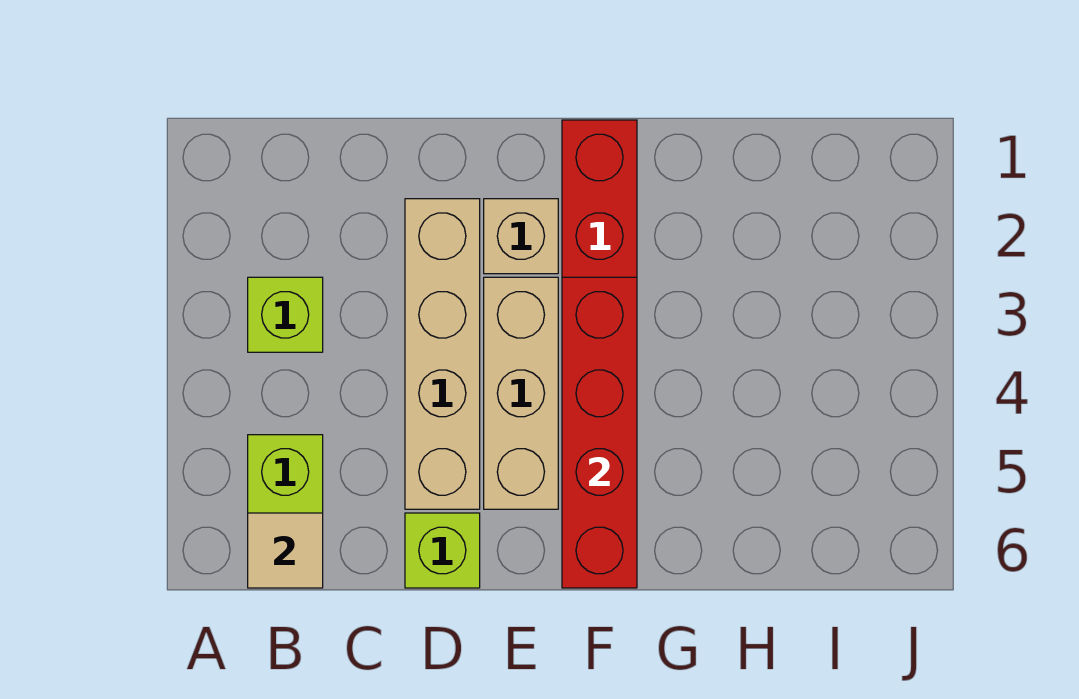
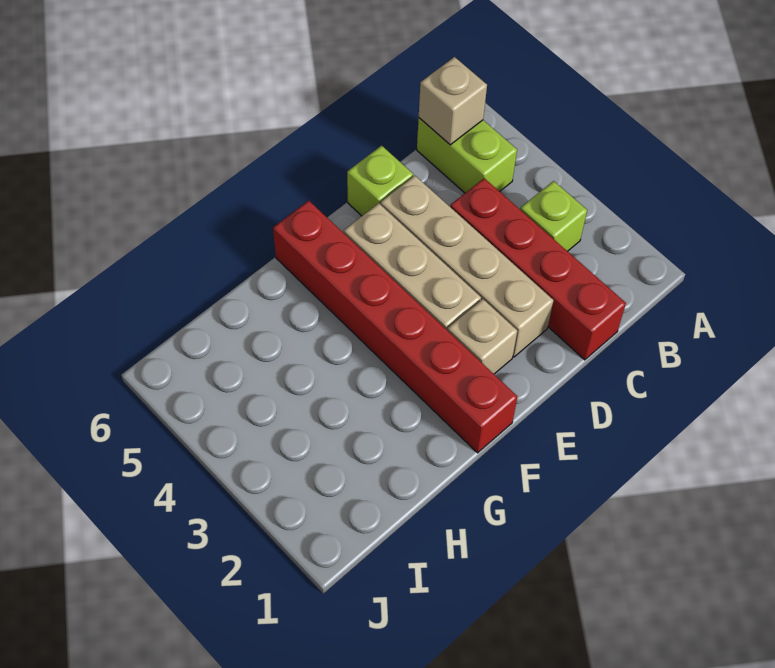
tan 1x1 tile [248,513,323,588] -> tan 1x1 brick [419,57,487,145]
red 1x4 brick [562,277,637,588] -> red 1x4 brick moved to [450,178,626,360]

